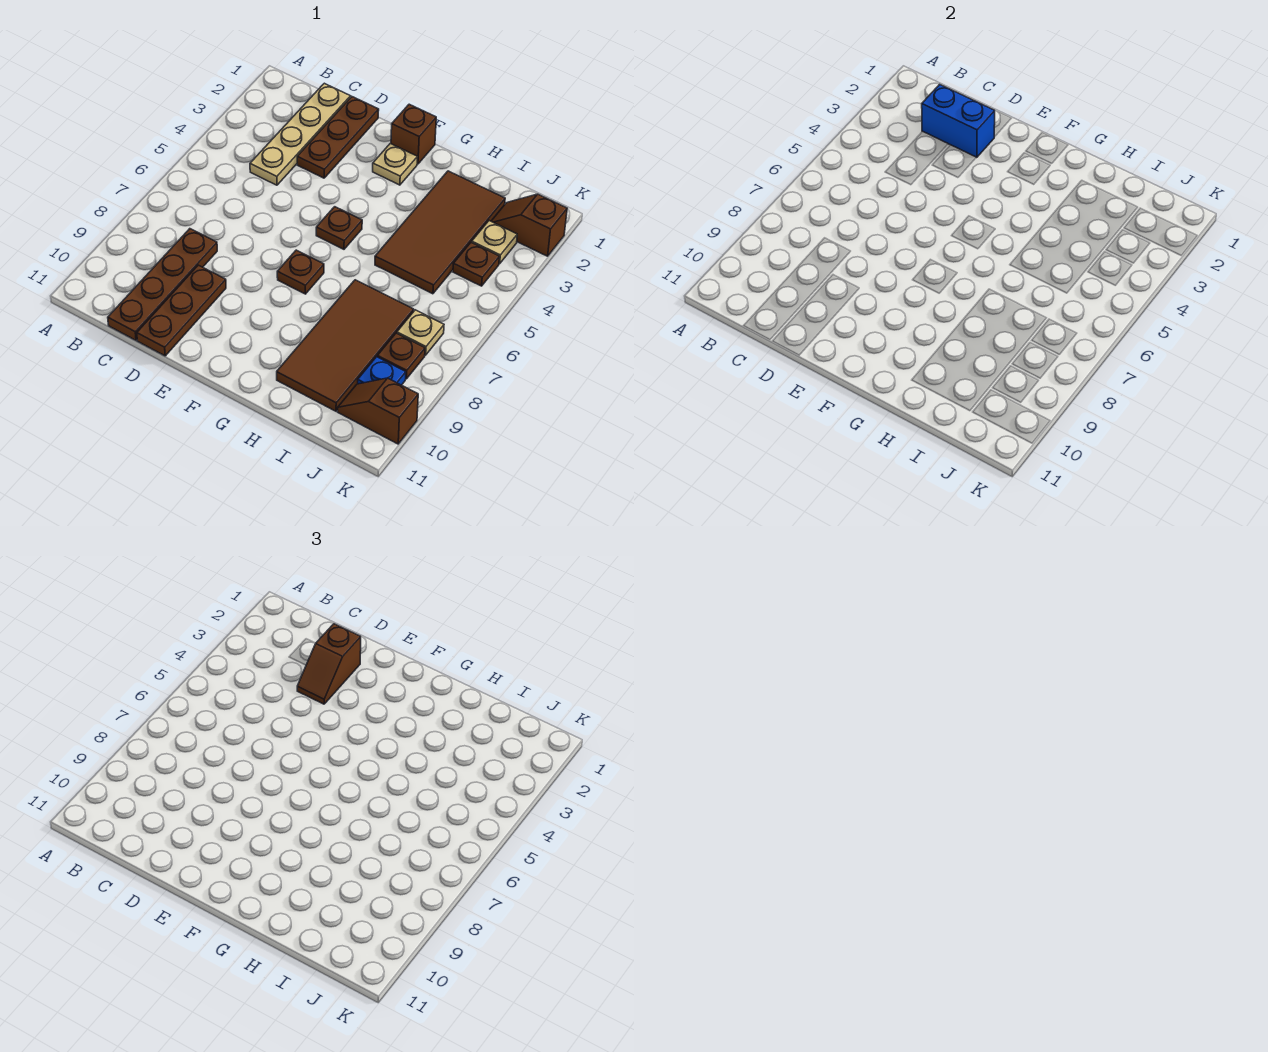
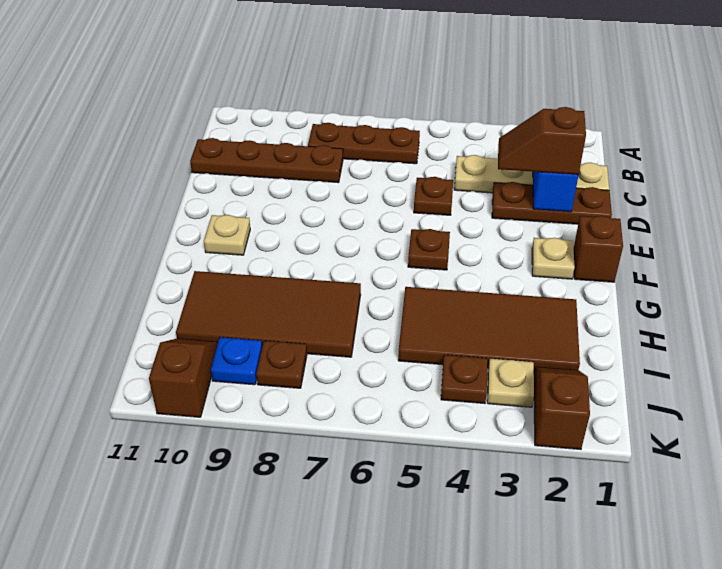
brown 1x3 plate [137,265,226,356] -> brown 1x3 plate moved to [308,123,420,164]
brown 1x1 plate [277,250,324,294] -> brown 1x1 plate moved to [414,177,453,215]
tan 1x1 plate [397,310,444,355] -> tan 1x1 plate moved to [204,215,250,255]

